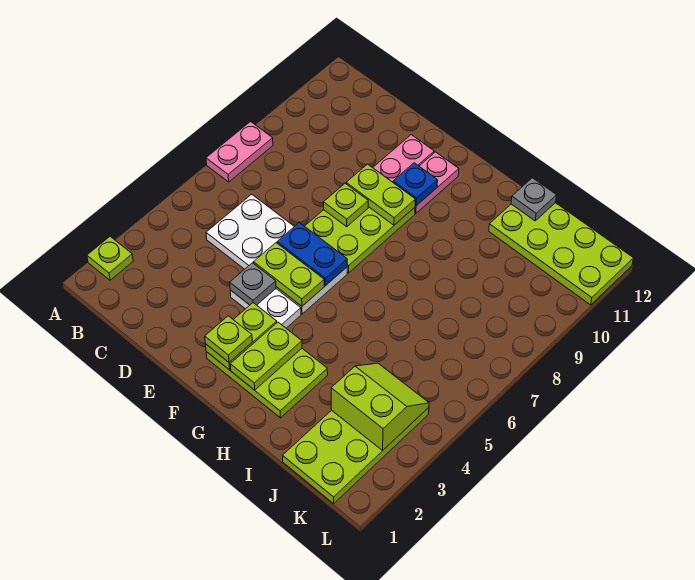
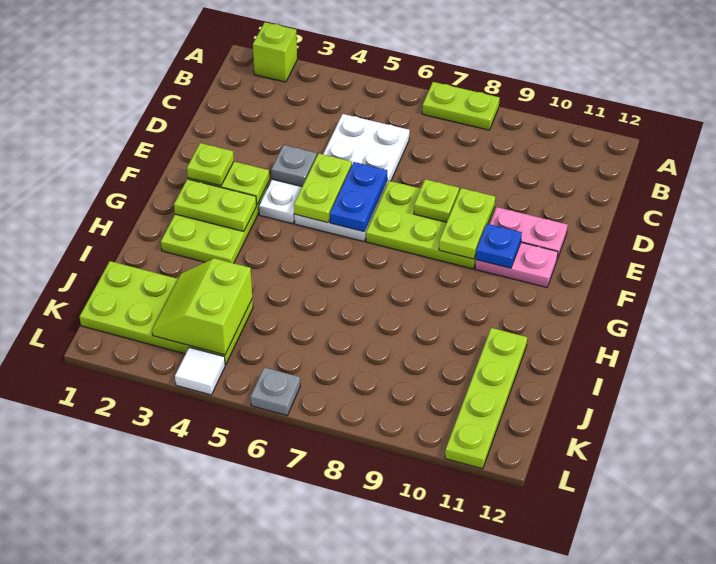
lime 1x1 plate [87,236,133,280] -> lime 1x1 brick [253,22,297,82]
pink 1x2 plate [206,122,273,182] -> lime 1x2 plate [422,82,500,130]
lime 2x4 plate [489,203,633,305] -> lime 1x4 plate [445,328,527,469]
grey 1x1 plate [511,178,557,221] -> grey 1x1 plate moved to [251,367,300,415]
lime 2x2 slope [331,363,429,451] -> lime 2x2 slope turned to [152,258,252,355]
none -> white 1x1 tile [175,347,225,395]

